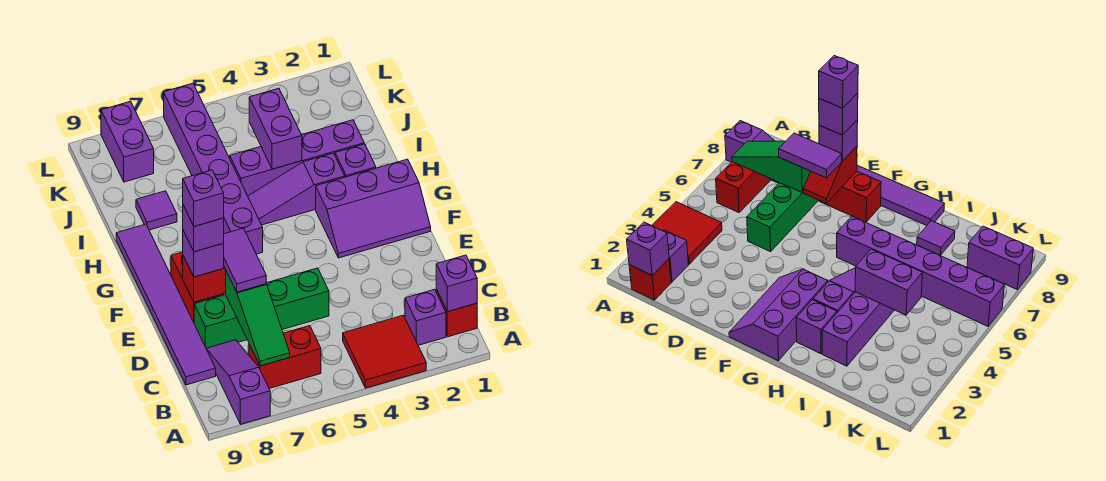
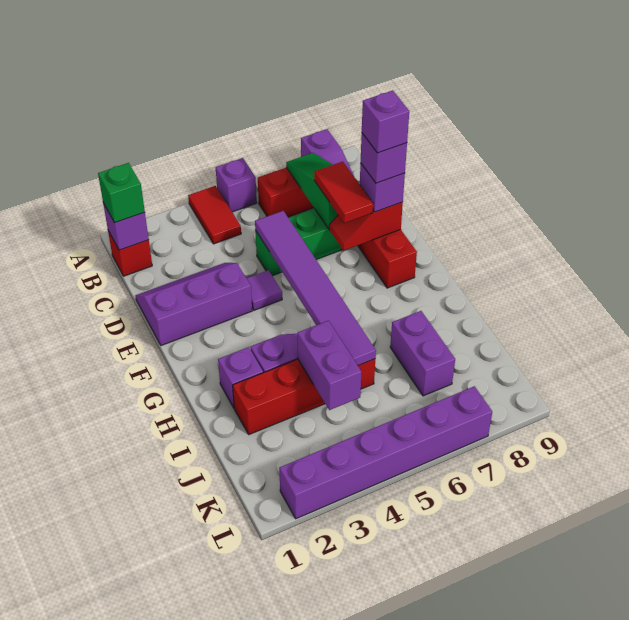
red 2x2 tile [343,315,426,388] -> red 1x2 tile [188,186,241,244]
none -> green 1x1 brick [98,163,145,223]
purple 1x1 brick [405,289,446,345] -> purple 1x1 brick moved to [216,158,257,212]
purple 1x6 tile [116,224,216,385] -> purple 1x6 tile moved to [255,211,376,365]
purple 1x2 tile [224,228,266,292] -> red 1x2 tile [314,162,373,223]
purple 2x3 slope [316,159,431,258] -> purple 2x3 slope moved to [136,263,252,346]
purple 1x6 brick [164,83,263,254] -> purple 1x6 brick turned to [279,386,492,519]
purple 1x4 brick [230,120,364,196] -> red 1x4 brick [233,359,375,435]
purple 1x1 tile [136,191,177,230] -> purple 1x1 tile moved to [247,270,282,310]
purple 1x2 brick [101,101,154,182] -> purple 1x2 brick moved to [390,311,455,396]

